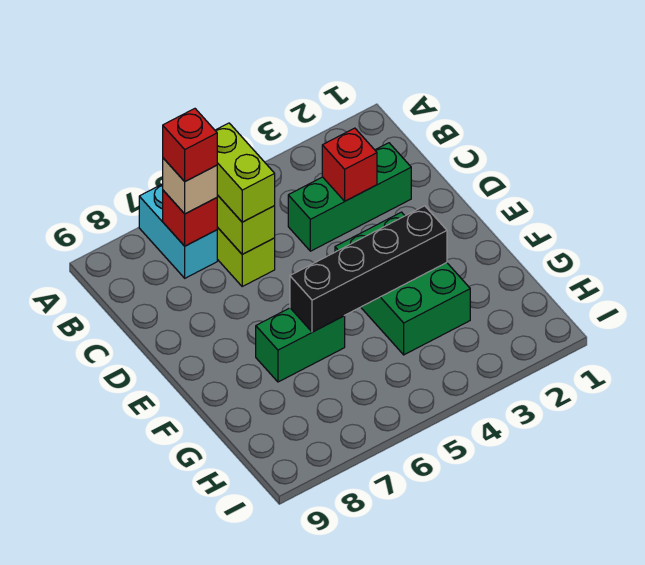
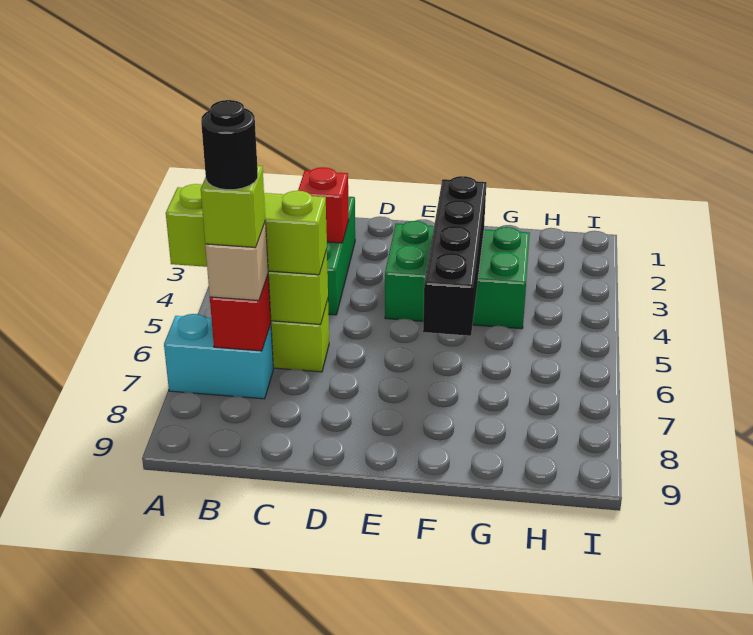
lime 1x2 brick [215,123,275,222] -> lime 1x3 brick [166,184,327,275]
red 1x1 brick [163,109,217,181] -> lime 1x1 brick [201,165,265,247]
none -> black 1x1 round brick [201,100,258,190]
green 1x2 brick [256,308,345,382] -> none

